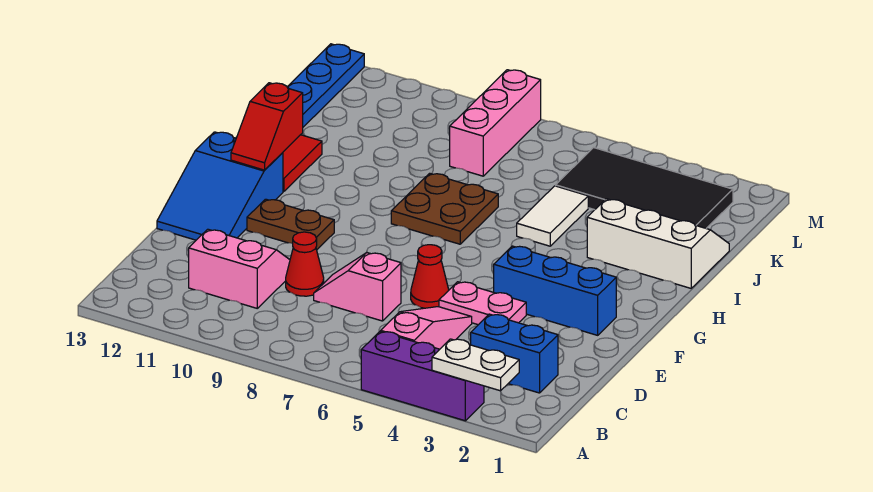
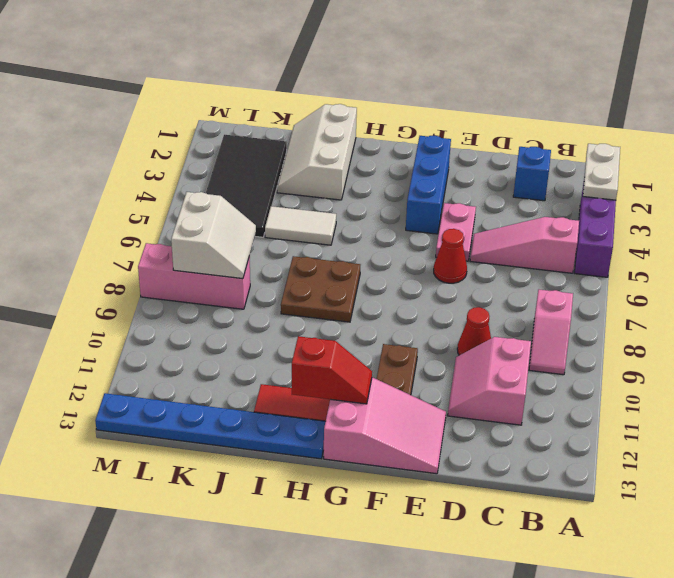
blue 1x2 brick [471,314,558,393] -> blue 1x1 brick [513,147,551,201]
pink 1x2 slope [314,253,401,321] -> pink 1x2 slope moved to [529,289,573,375]
blue 2x3 slope [157,132,283,240] -> pink 2x3 slope [324,377,446,474]
none -> white 2x2 slope [171,192,256,279]

